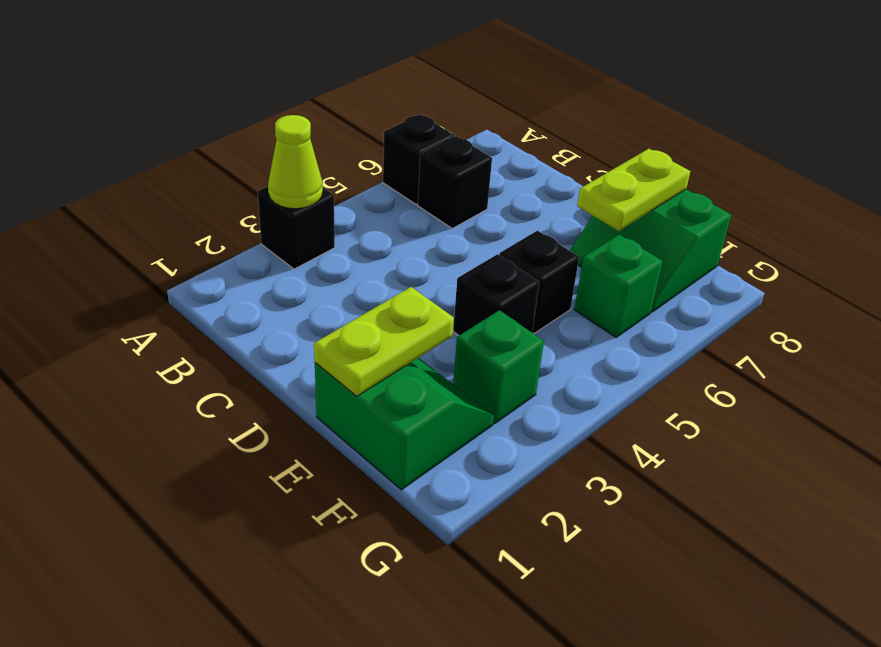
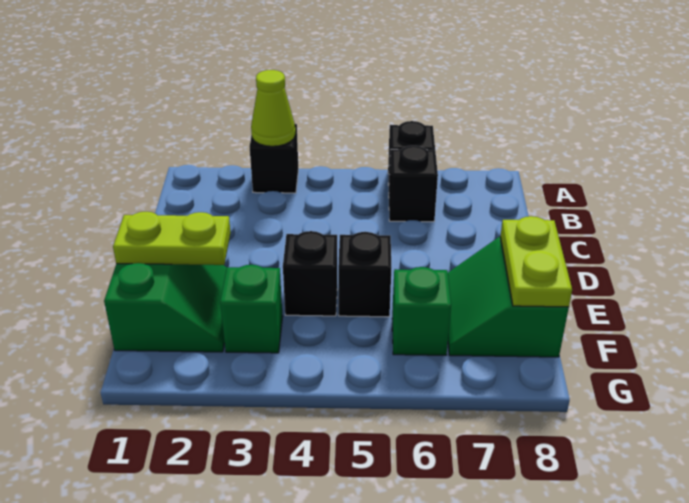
lime 1x2 plate [577,149,690,231] -> lime 1x2 plate turned to [500,216,572,307]

